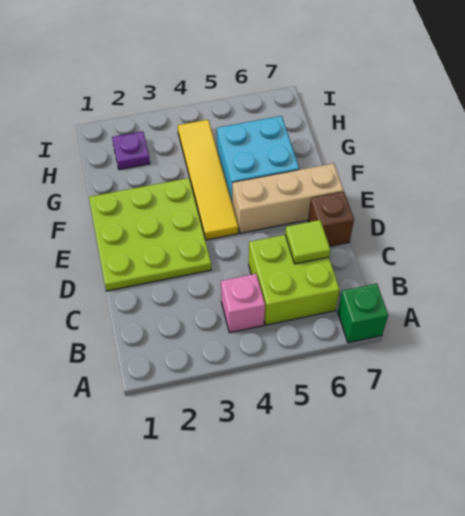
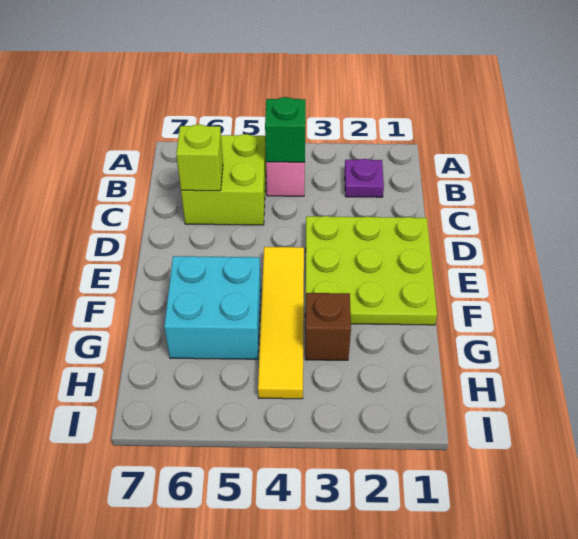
green 1x1 brick [338,284,388,343] -> green 1x1 brick moved to [265,97,306,162]
lime 1x1 tile [285,220,330,264] -> lime 1x1 brick [176,124,223,191]
brown 1x1 brick [308,192,354,246] -> brown 1x1 brick moved to [305,293,351,360]
tan 1x3 brick [232,163,344,233] -> none
purple 1x1 plate [112,131,150,170] -> purple 1x1 plate moved to [345,159,384,197]

